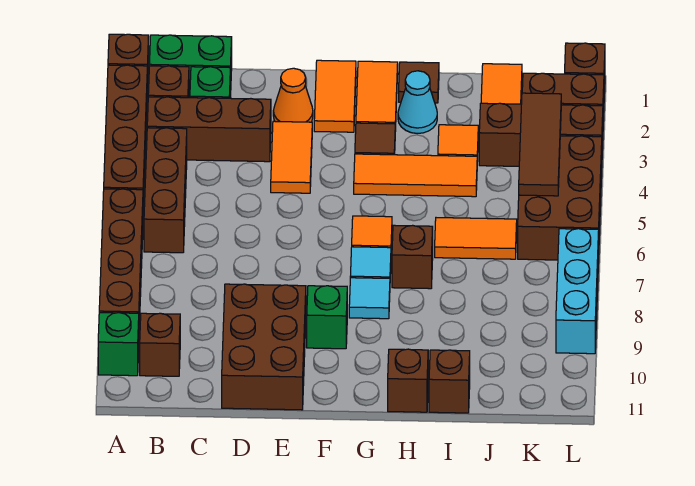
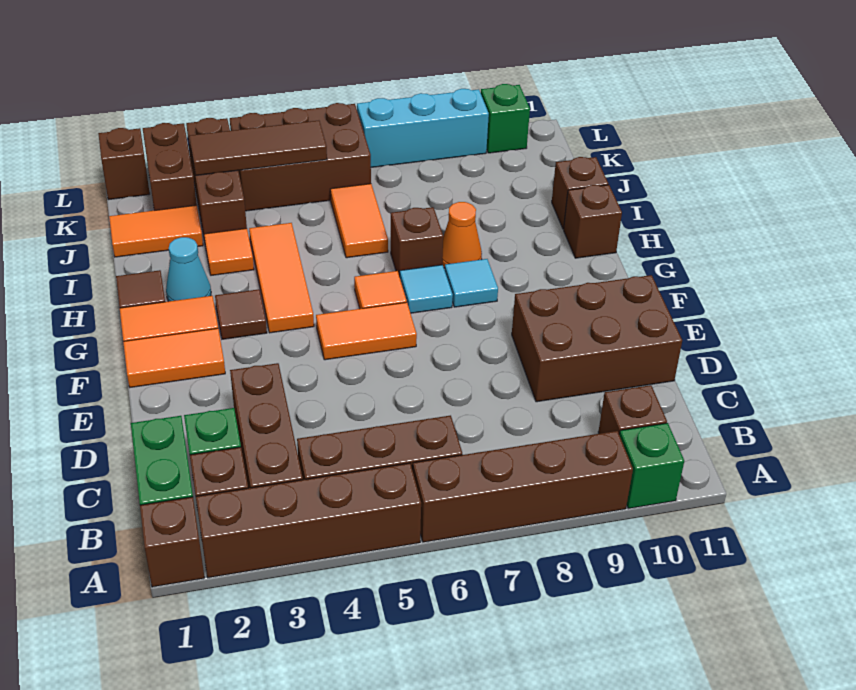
orange 1x1 cone [273,68,313,122] -> orange 1x1 cone moved to [442,202,482,268]
orange 1x2 tile [271,121,312,193] -> orange 1x2 tile moved to [316,302,417,360]
green 1x1 brick [307,286,347,349] -> green 1x1 brick moved to [481,84,530,153]

